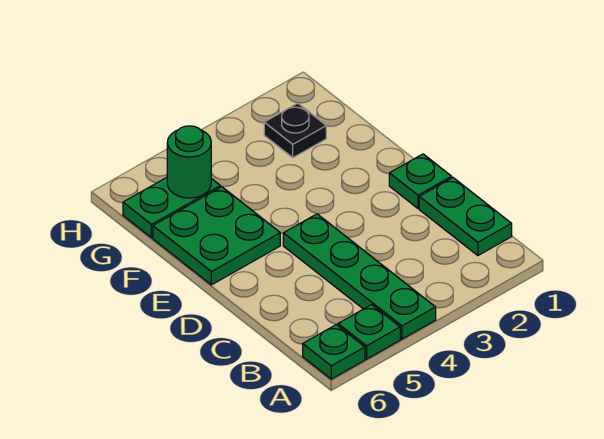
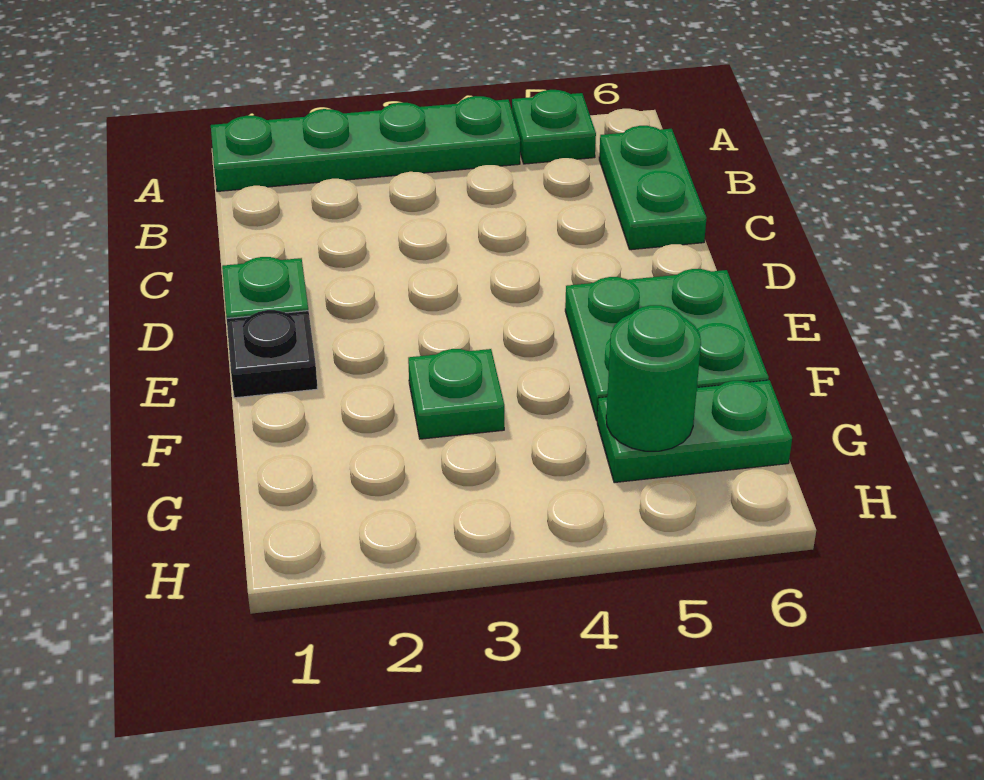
green 1x4 plate [283,214,436,339] -> green 1x4 plate turned to [211,96,520,191]
green 1x1 plate [303,325,365,379] -> green 1x1 plate moved to [408,349,504,439]
green 1x2 plate [419,178,512,256] -> green 1x2 plate moved to [599,126,706,250]
black 1x1 plate [264,103,326,158] -> black 1x1 plate moved to [227,310,318,398]

